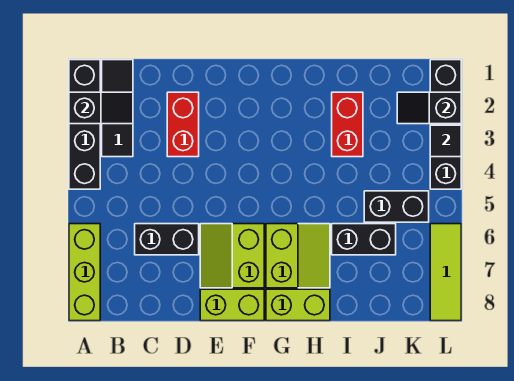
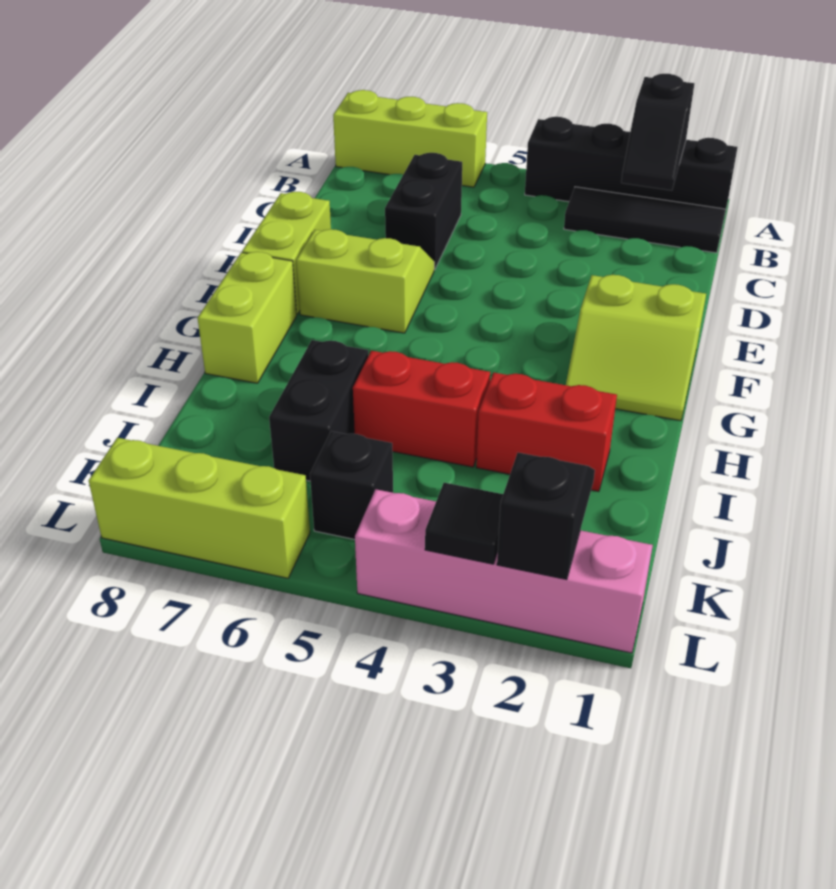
red 1x2 brick [167,92,199,157] -> red 1x2 brick moved to [353,351,490,467]
lime 2x2 slope [266,224,330,288] -> lime 2x2 slope moved to [566,275,706,421]
black 1x2 brick [364,191,429,222] -> black 1x1 brick [310,431,393,539]
black 1x4 brick [430,60,461,189] -> pink 1x4 brick [355,489,653,653]
lime 1x3 tile [430,224,461,321] -> lime 1x3 brick [89,438,310,578]

